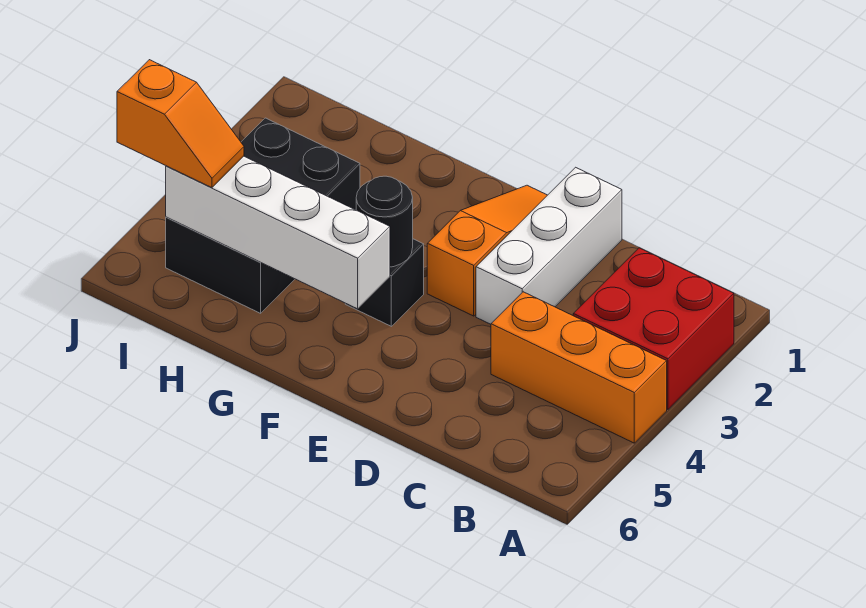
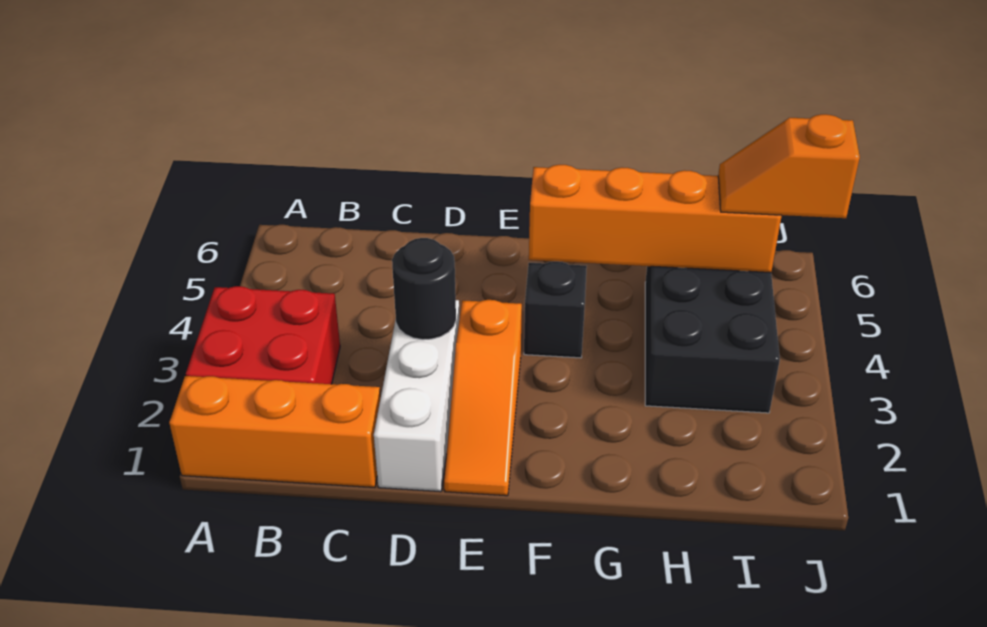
orange 1x3 brick [491,292,667,443] -> orange 1x3 brick moved to [169,376,380,487]
black 1x1 round brick [356,176,413,267] -> black 1x1 round brick moved to [392,238,456,340]
white 1x4 brick [166,156,390,309] -> orange 1x4 brick [529,165,782,273]

